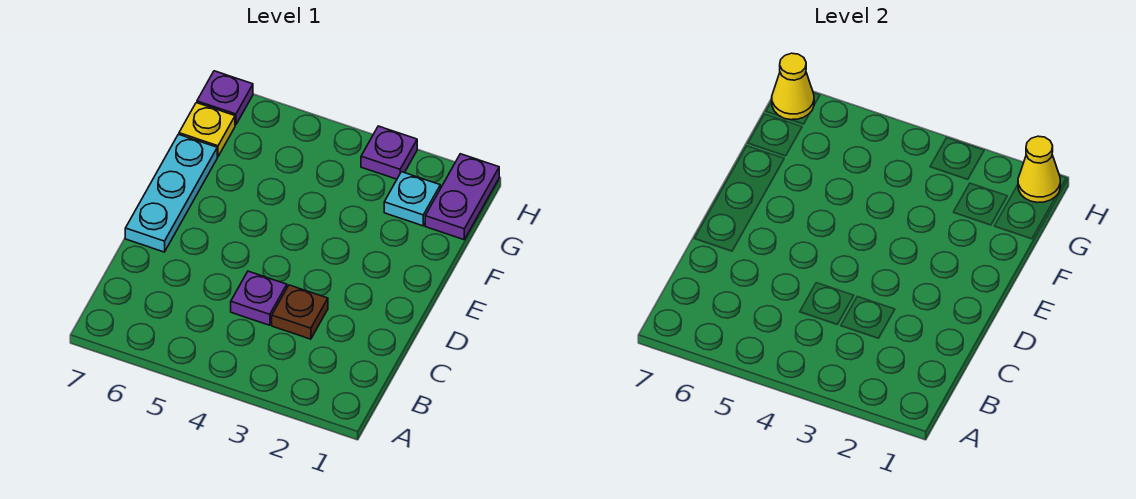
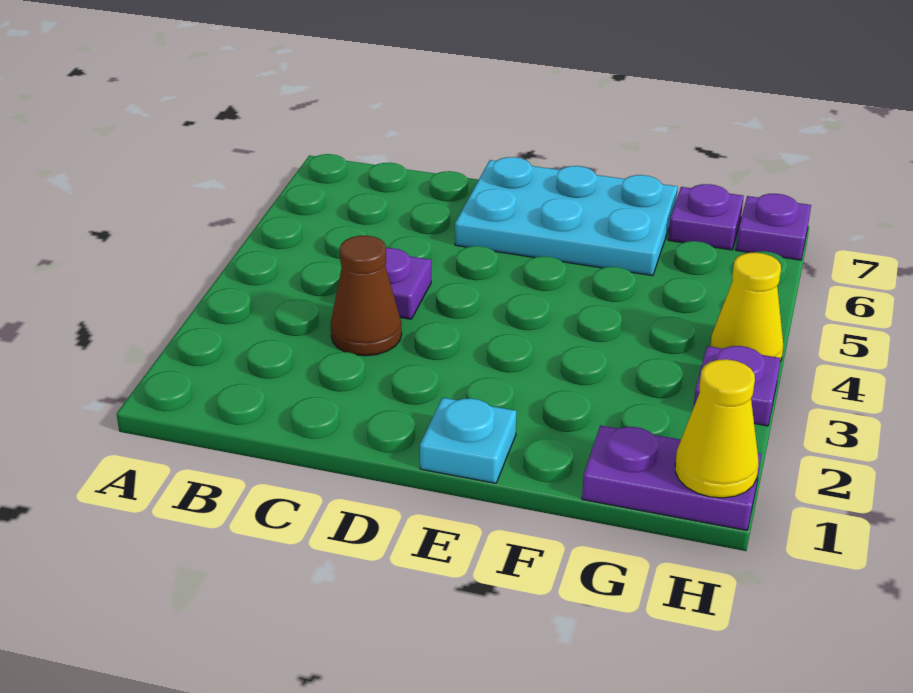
brown 1x1 plate [272,285,328,339] -> brown 1x1 cone [331,236,402,356]
cyan 1x3 plate [125,134,217,252] -> cyan 2x3 plate [455,157,678,276]
cyan 1x1 plate [384,172,440,226] -> cyan 1x1 plate moved to [420,398,516,483]
yellow 1x1 plate [179,103,235,157] -> purple 1x1 plate [668,184,744,250]
yellow 1x1 cone [772,53,814,120] -> yellow 1x1 cone moved to [710,253,783,361]

